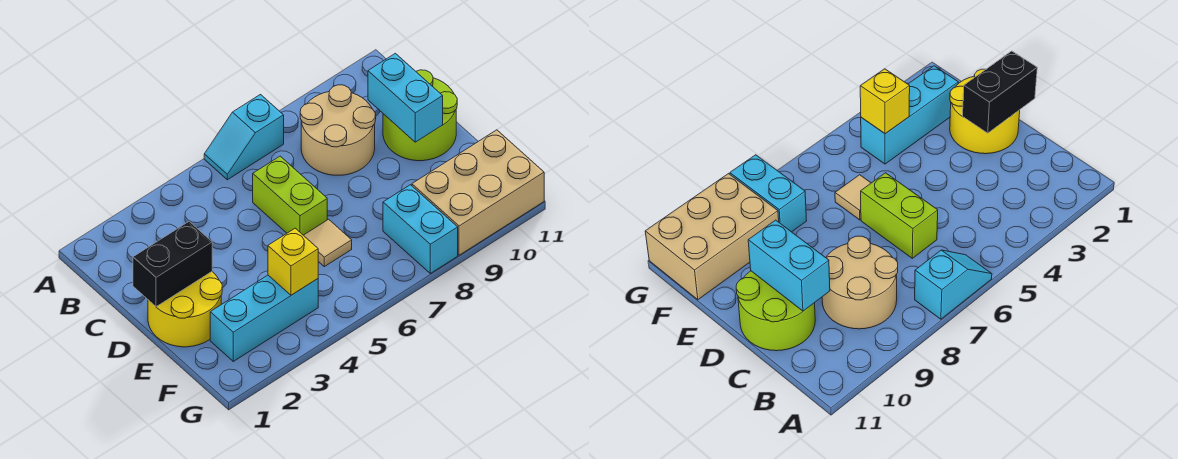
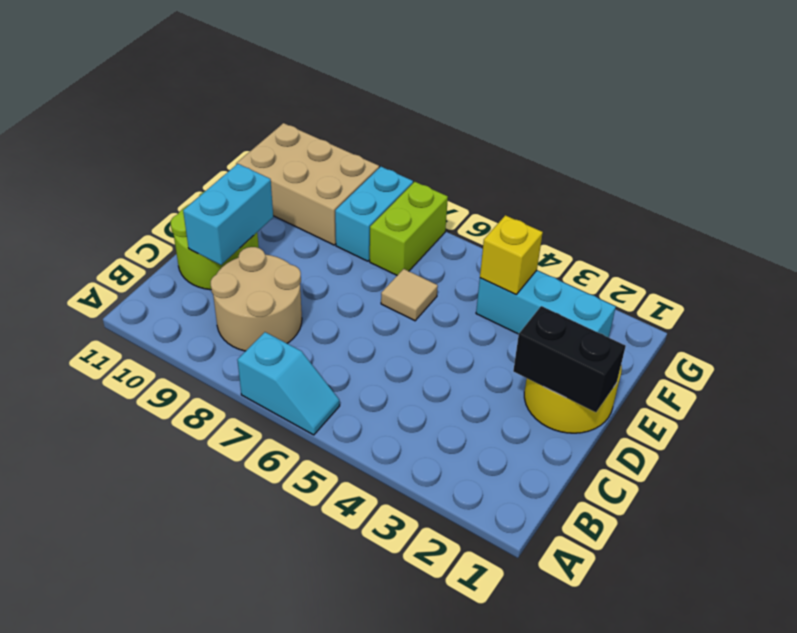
lime 1x2 brick [253,156,327,235] -> lime 1x2 brick moved to [370,182,448,275]

